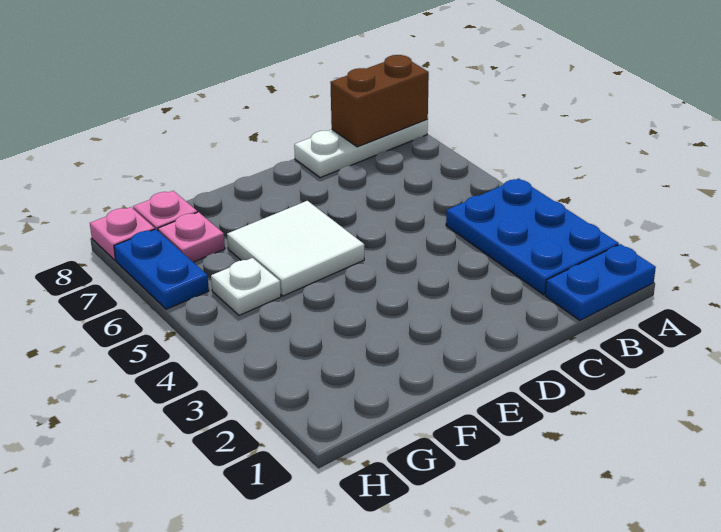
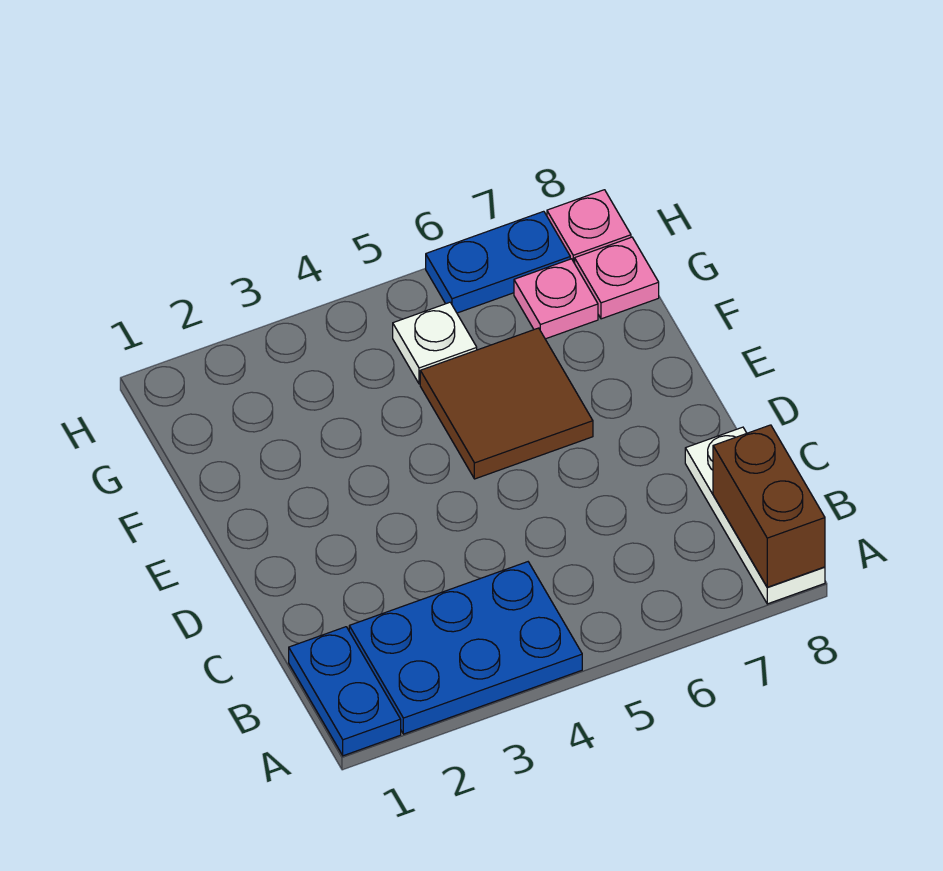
white 2x2 tile [227,201,364,296] -> brown 2x2 tile [420,328,593,479]

